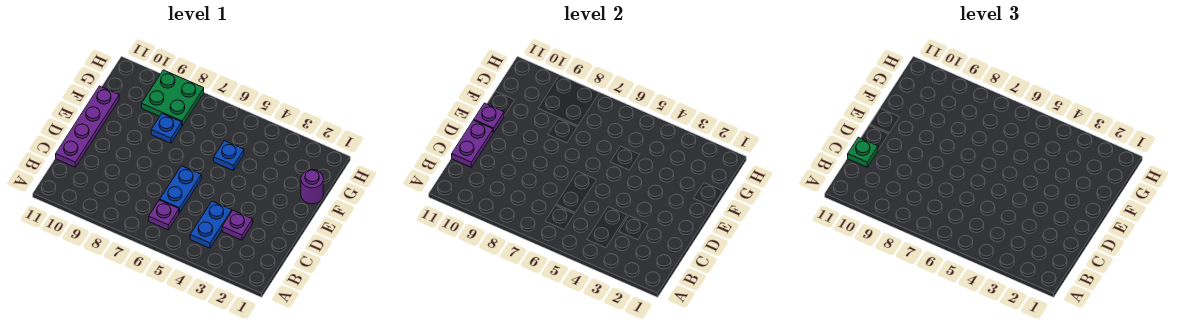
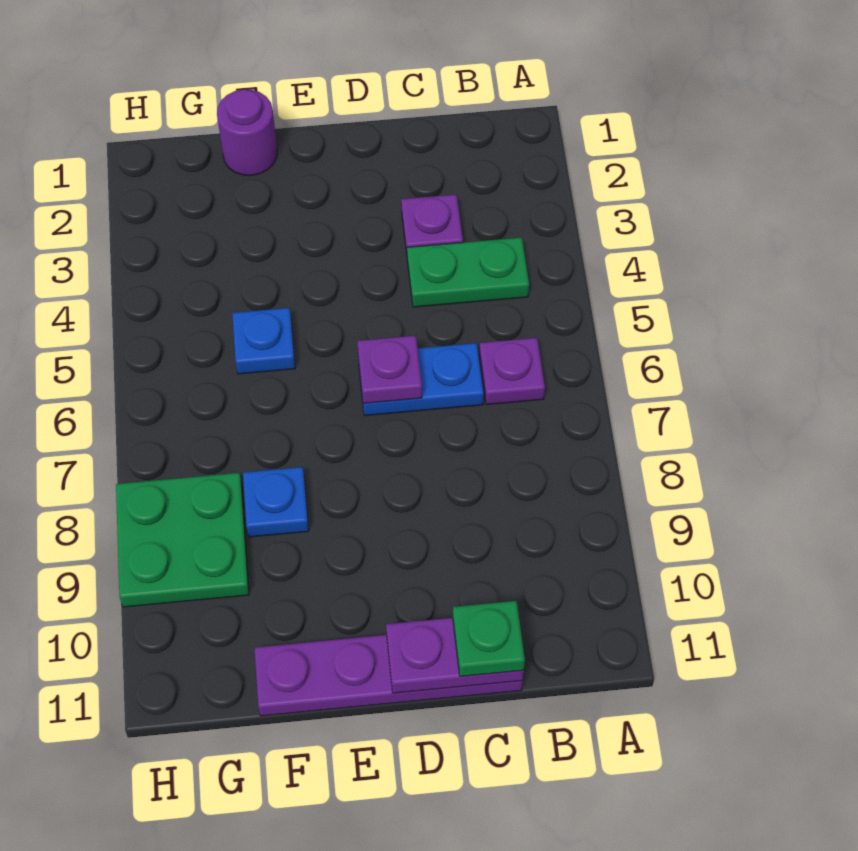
blue 1x2 plate [190,201,232,248] -> green 1x2 plate [407,237,529,307]
purple 1x1 plate [474,103,504,133] -> purple 1x1 plate moved to [357,336,422,403]

